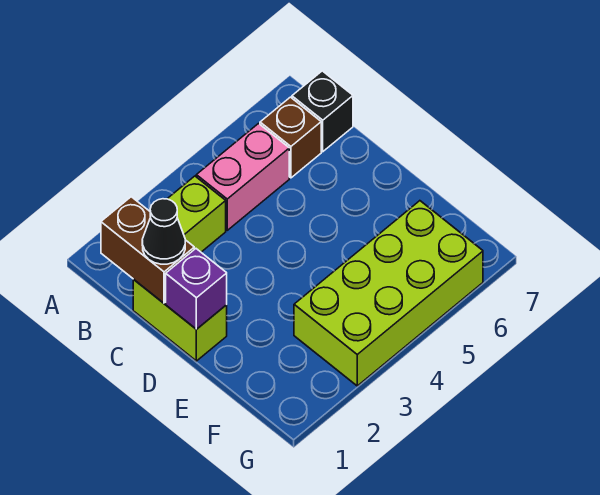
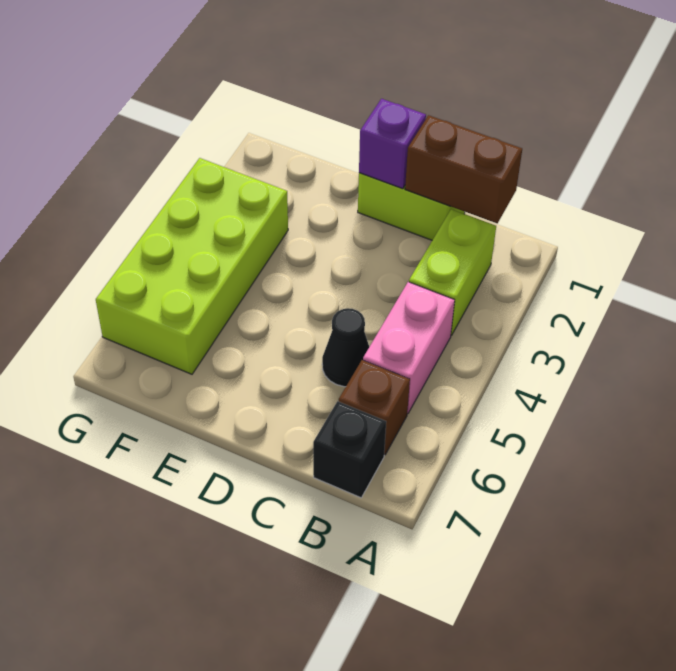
black 1x1 cone [142,199,185,264] -> black 1x1 cone moved to [322,308,369,387]

